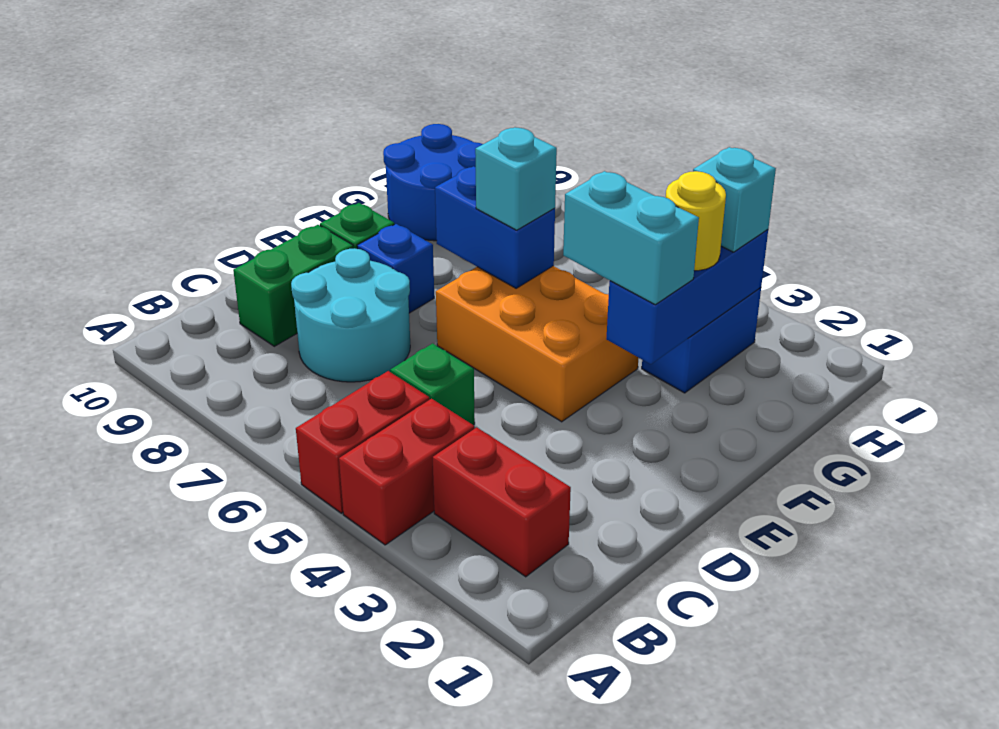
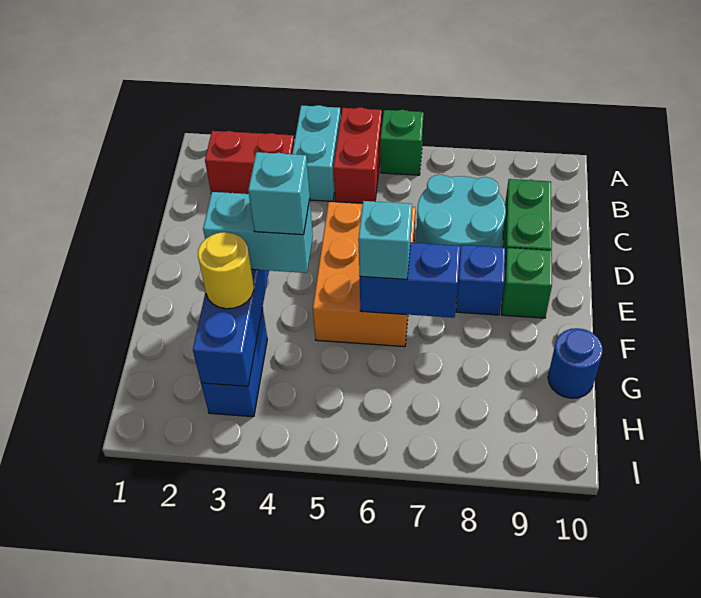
red 1x2 brick [339,398,475,545] -> cyan 1x2 brick [292,105,341,201]
green 1x1 brick [390,343,475,425] -> green 1x1 brick moved to [380,110,423,175]
orange 2x3 brick [436,266,638,422] -> orange 2x3 brick turned to [313,202,415,347]
blue 2x2 round brick [383,124,483,241] -> blue 1x1 round brick [548,328,603,398]
cyan 1x1 brick [693,147,776,252] -> cyan 1x1 brick moved to [248,152,310,235]

